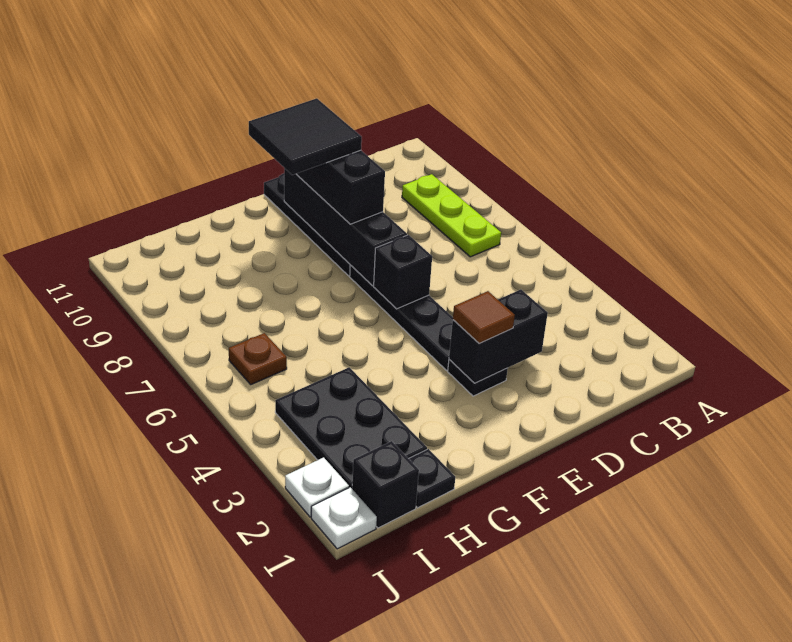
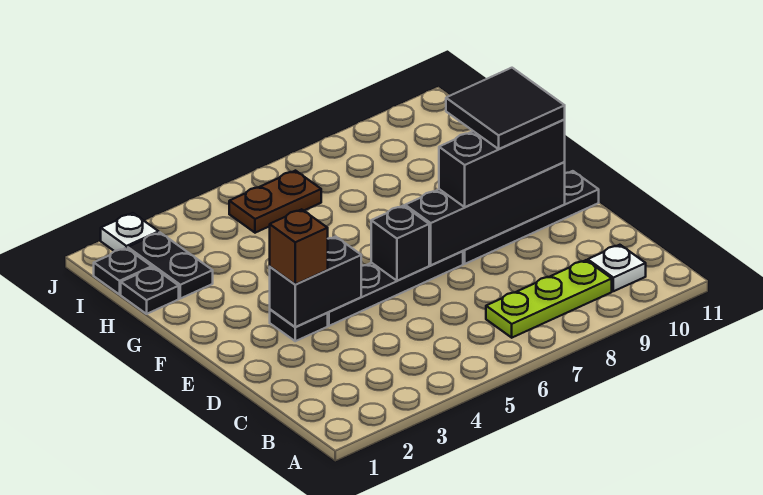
black 1x2 brick [449,290,548,383] -> black 1x2 brick turned to [270,237,361,327]
brown 1x1 tile [453,291,515,343] -> brown 1x1 brick [270,209,328,285]
black 2x3 plate [275,367,427,488] -> black 1x2 plate [128,233,213,298]
black 1x1 brick [352,441,419,528] -> black 1x1 plate [94,248,152,294]
brown 1x1 plate [229,333,287,385] -> brown 1x2 plate [229,171,321,233]
white 1x1 plate [311,487,377,549] -> white 1x1 plate moved to [588,245,646,291]

